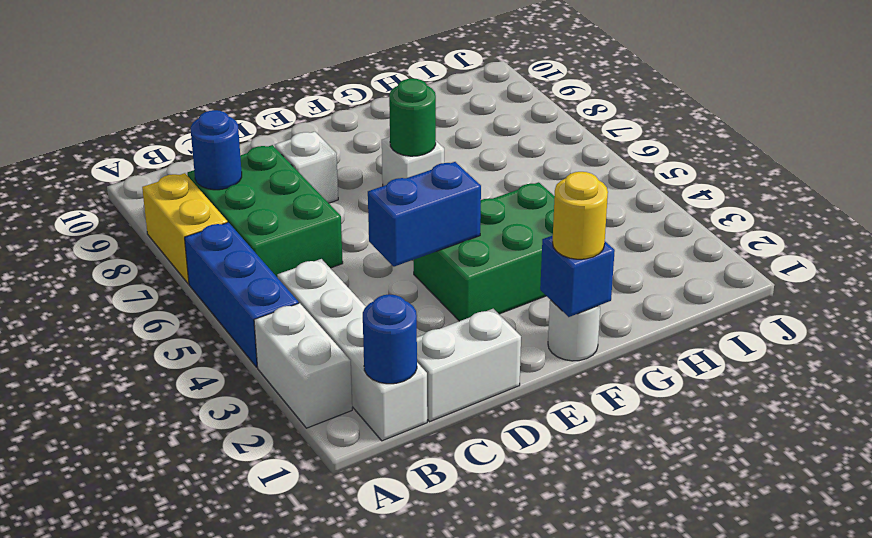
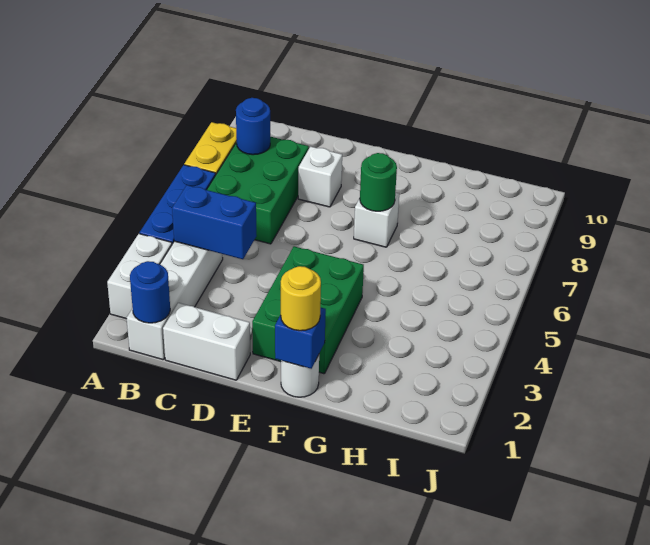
blue 1x2 brick [368,162,481,267] -> blue 1x2 brick moved to [172,185,257,259]
green 2x3 brick [414,182,555,321] -> green 2x3 brick turned to [252,246,364,374]

